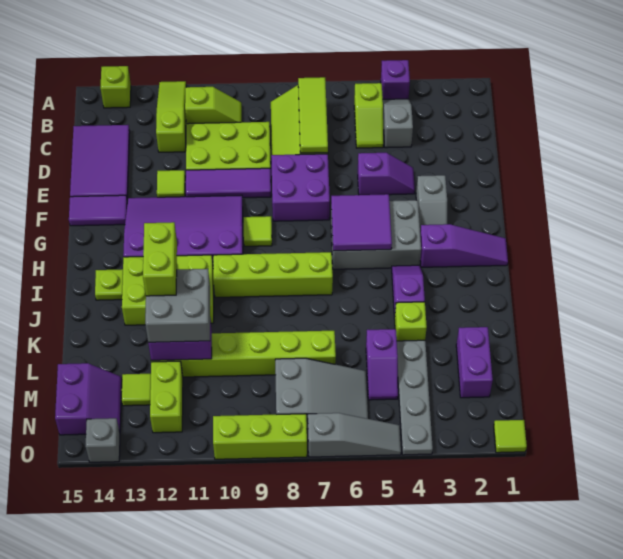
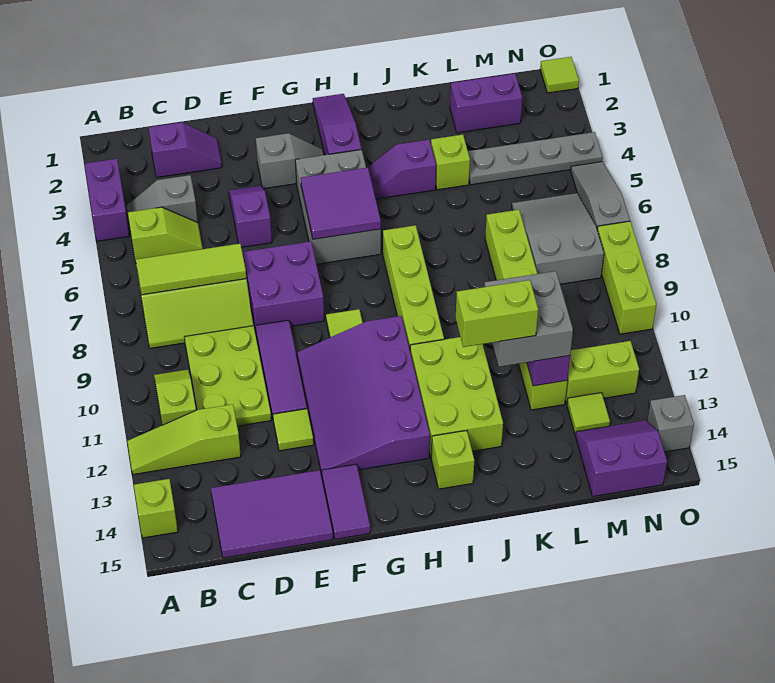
purple 1x1 brick [381,60,410,99] -> purple 1x2 brick [85,159,129,241]
lime 1x1 plate [95,269,123,300] -> lime 1x1 brick [431,430,474,489]
purple 1x2 slope [366,329,398,400] -> purple 1x2 slope moved to [149,122,222,178]

